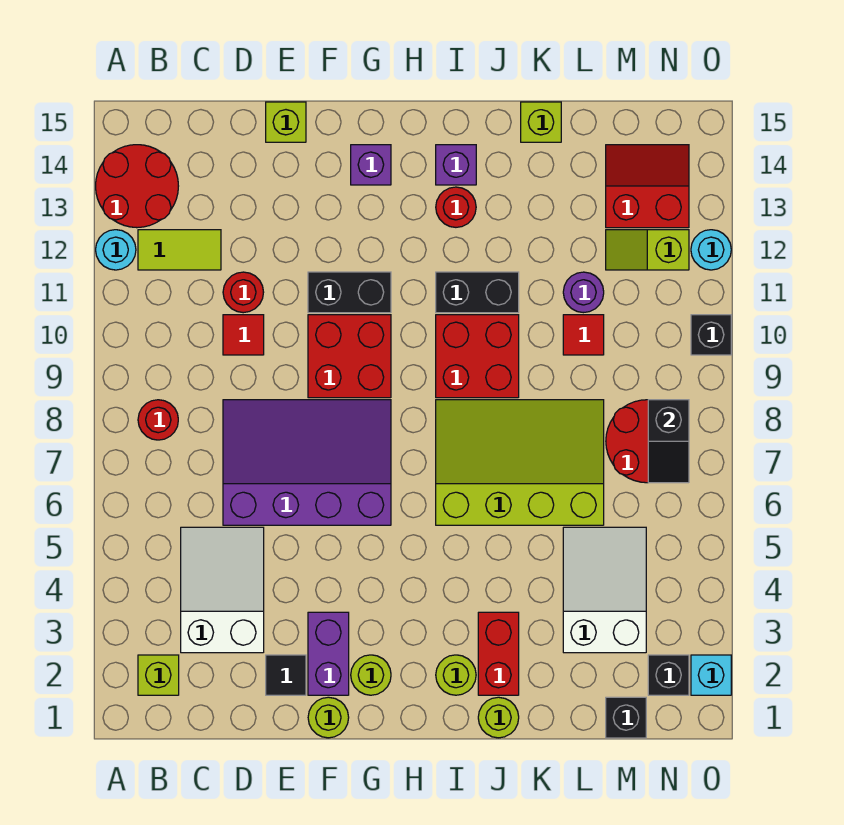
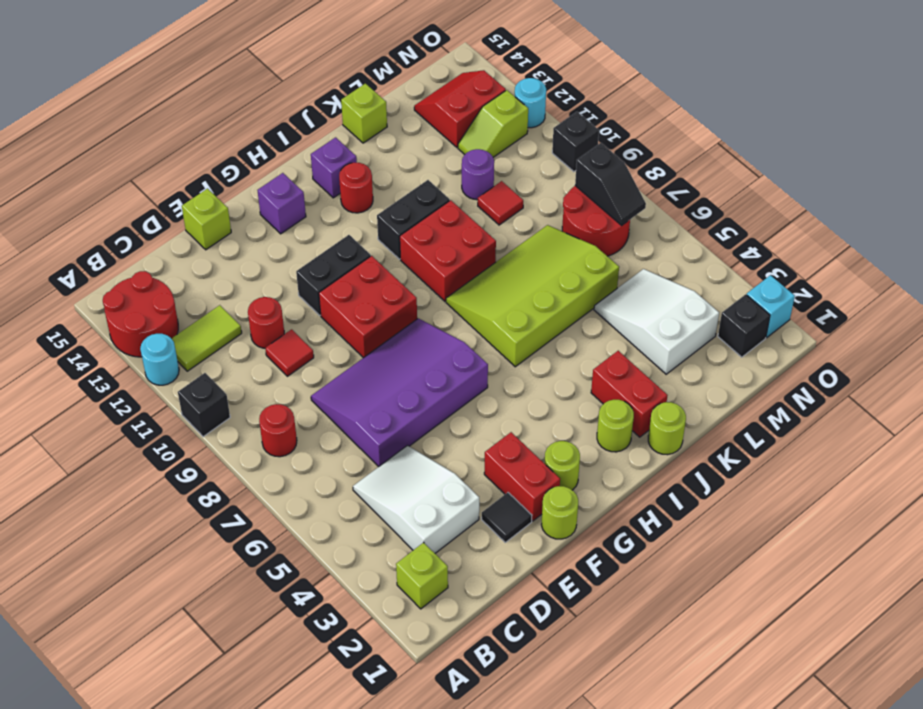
purple 1x2 brick [308,612,349,695] -> red 1x2 brick [484,432,560,521]
black 1x1 brick [606,697,646,738] -> black 1x1 brick moved to [178,373,230,437]

